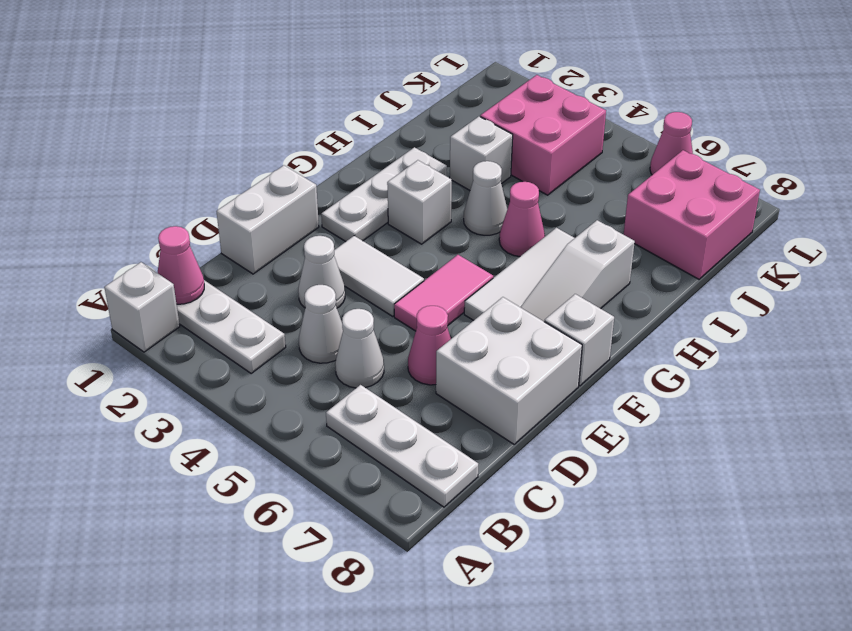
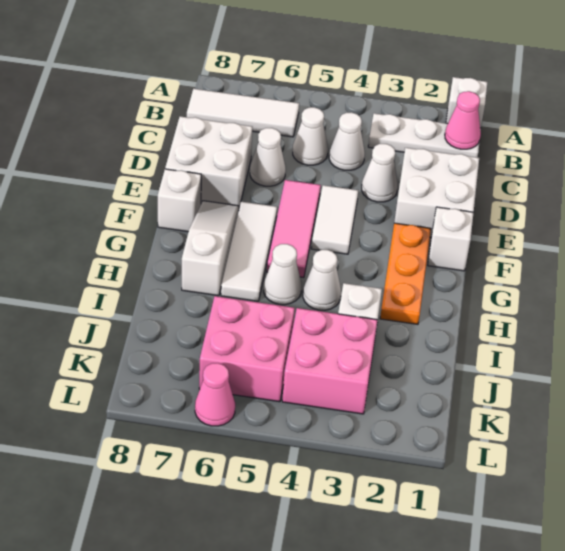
white 1x3 plate [326,385,478,507] -> white 1x3 tile [187,89,299,137]
white 1x2 brick [216,165,319,274] -> white 2x2 brick [394,148,479,237]
pink 1x1 cone [408,306,451,385] -> white 1x1 cone [250,128,286,186]
white 1x2 tile [334,236,424,316] -> white 1x2 tile turned to [311,185,358,254]
pink 1x2 tile [394,255,493,331] -> pink 1x3 tile [267,180,321,278]
white 1x3 plate [321,147,447,242] -> orange 1x3 plate [380,223,431,324]
white 1x1 brick [387,160,452,244] -> white 1x1 brick moved to [428,207,474,271]
pink 1x1 cone [499,182,545,257] -> white 1x1 cone [264,244,301,305]
pink 2x2 brick [624,150,760,279] -> pink 2x2 brick moved to [199,296,295,402]

